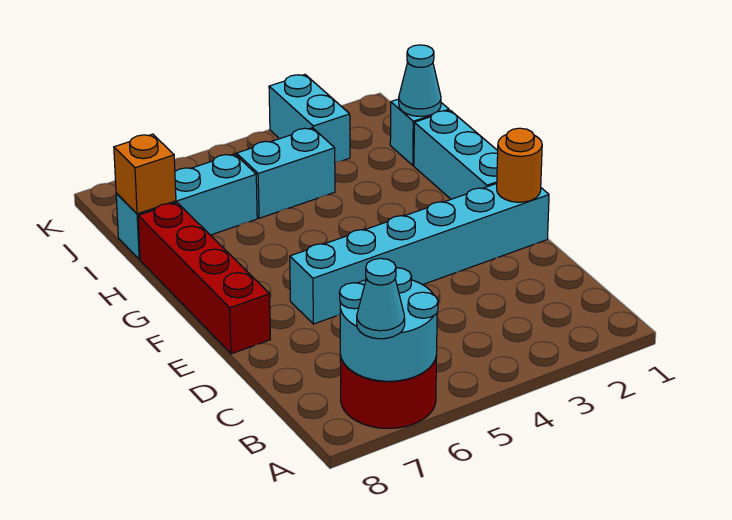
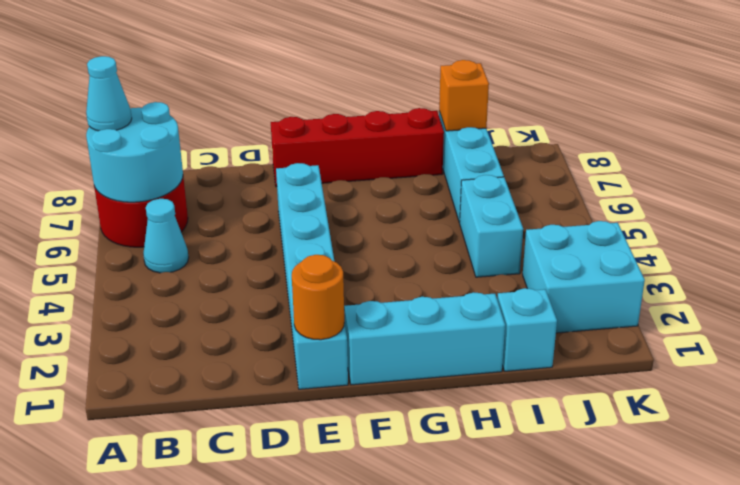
cyan 1x1 cone [399,45,441,116] -> cyan 1x1 cone moved to [143,199,189,273]
cyan 1x2 brick [269,75,350,162] -> cyan 2x2 brick [523,221,645,333]

